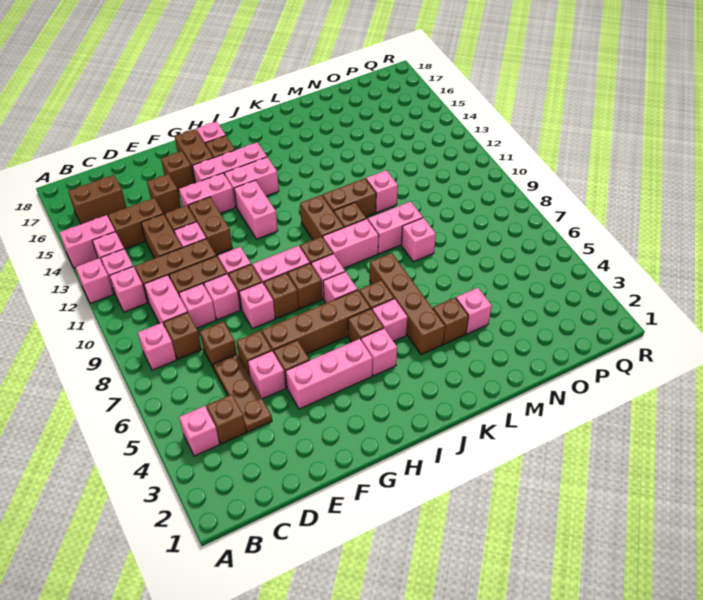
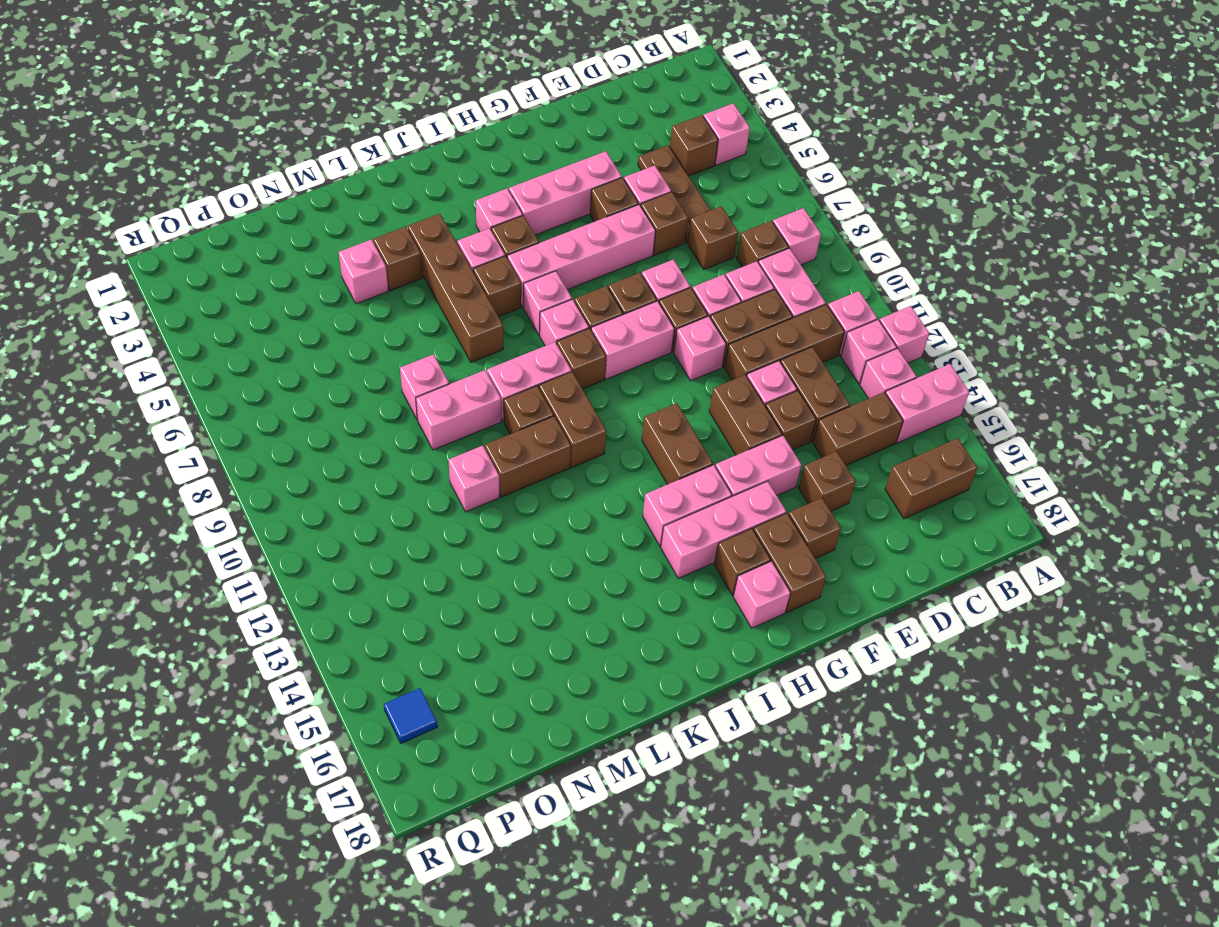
brown 1x4 brick [262,290,370,354] -> pink 1x4 brick [507,205,656,307]
pink 1x2 brick [234,180,278,239] -> brown 1x2 brick [642,403,713,484]
none -> blue 1x1 tile [384,688,437,743]

